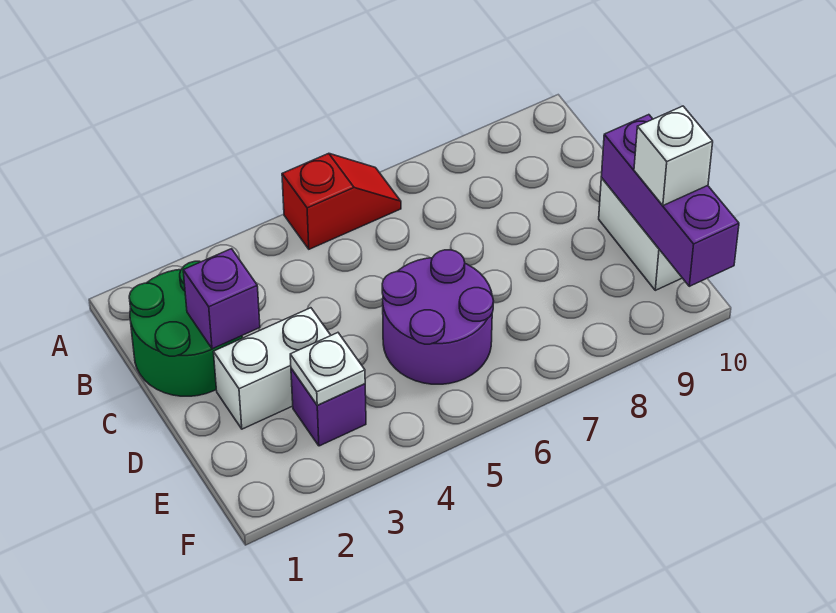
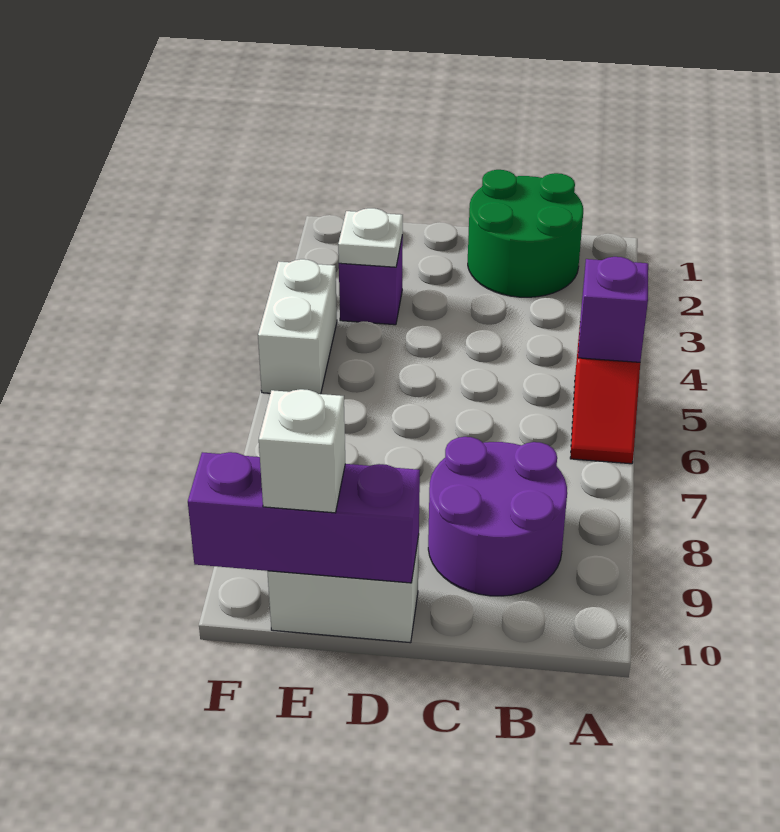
purple 1x1 brick [183,249,260,349] -> purple 1x1 brick moved to [578,257,648,362]
white 1x2 brick [214,308,331,429] -> white 1x2 brick moved to [258,259,337,394]
purple 2x2 round brick [382,250,493,384] -> purple 2x2 round brick moved to [428,437,567,596]

